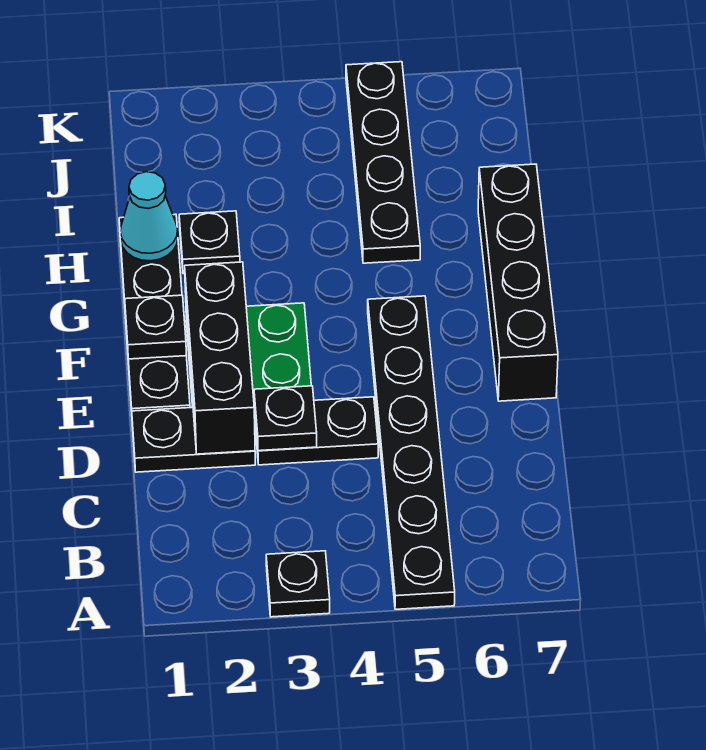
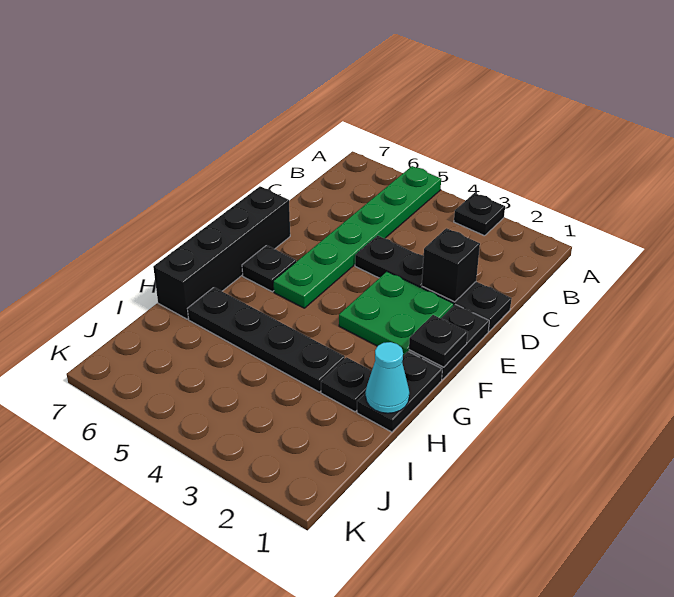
black 1x6 plate [368,296,455,609] -> green 1x6 plate [273,166,441,308]
black 1x3 brick [185,262,255,454] -> black 1x1 brick [422,228,480,302]
black 1x1 plate [254,386,317,451] -> black 1x1 plate moved to [242,245,296,292]
black 1x4 plate [346,62,420,263] -> black 1x4 plate turned to [188,287,345,392]

